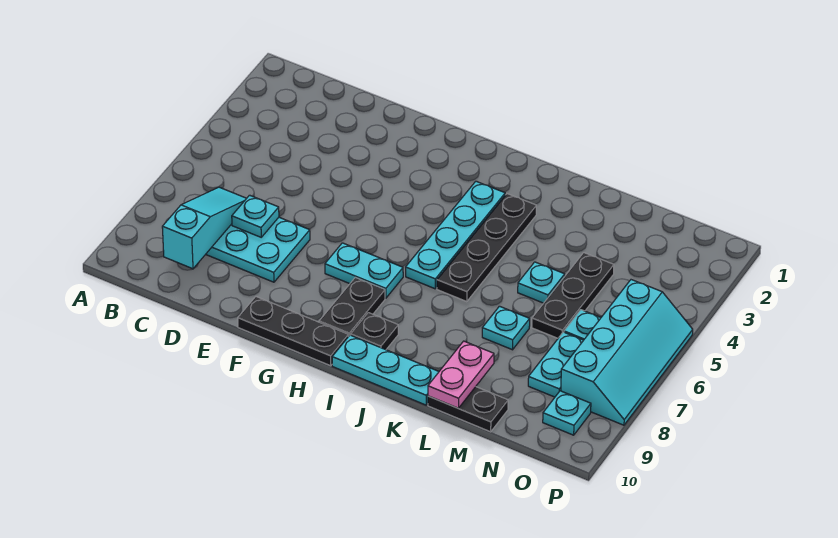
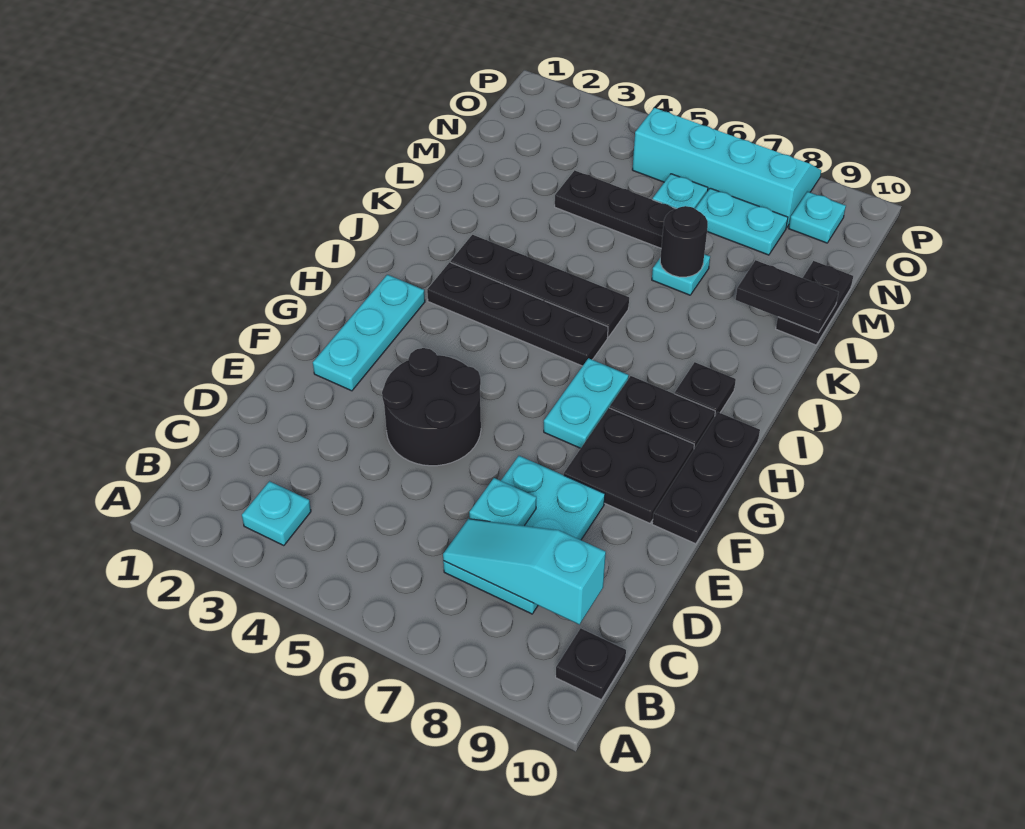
none -> black 1x1 plate [556,628,626,700]
none -> black 2x2 round brick [382,348,481,466]
none -> black 2x2 plate [564,408,694,523]
cyan 1x4 plate [406,181,505,289] -> black 1x4 plate [427,262,608,366]
cyan 1x3 plate [332,335,439,405] -> cyan 1x3 plate moved to [313,275,425,391]
cyan 1x1 plate [518,262,565,303] -> cyan 1x1 plate moved to [242,481,311,546]
none -> black 1x1 round brick [660,206,708,277]
pink 1x2 plate [428,341,494,408] -> black 1x2 plate [736,260,838,333]

